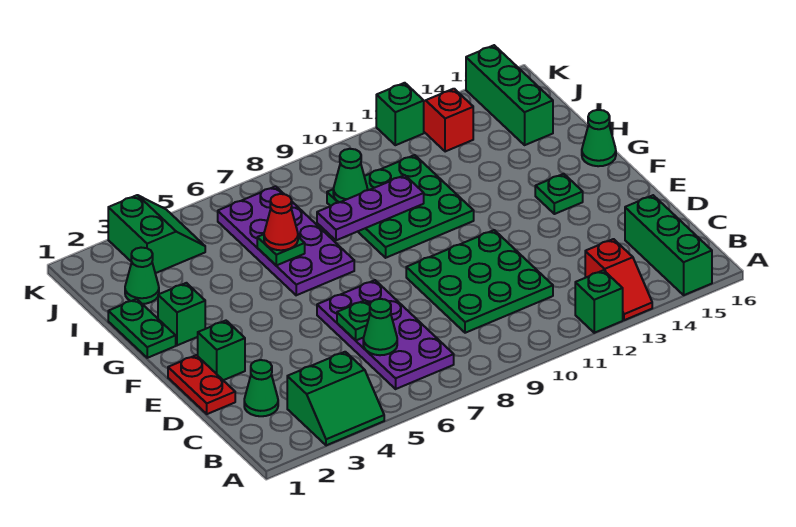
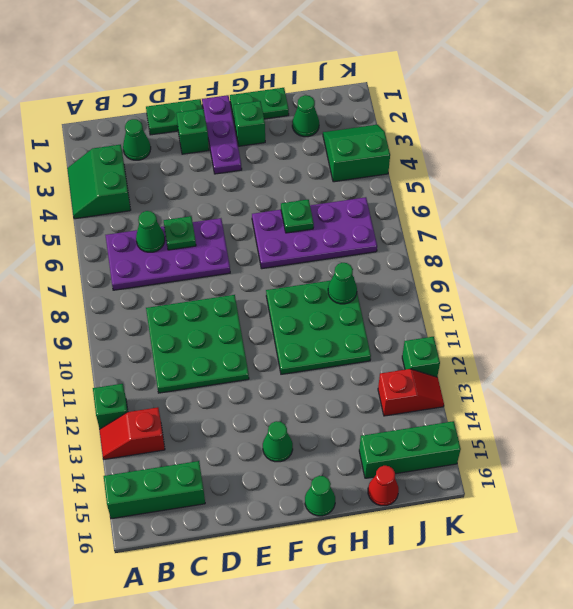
red 1x2 plate [168,355,235,414] -> green 1x2 plate [146,99,202,135]
green 1x1 plate [535,174,583,214] -> green 1x1 cone [263,421,293,462]
red 1x1 cone [264,194,298,250] -> red 1x1 cone moved to [368,466,399,506]
purple 1x3 plate [317,175,424,240] -> purple 1x3 plate moved to [202,95,242,174]
green 2x2 slope [108,195,205,273] -> green 2x2 slope turned to [323,125,390,182]

